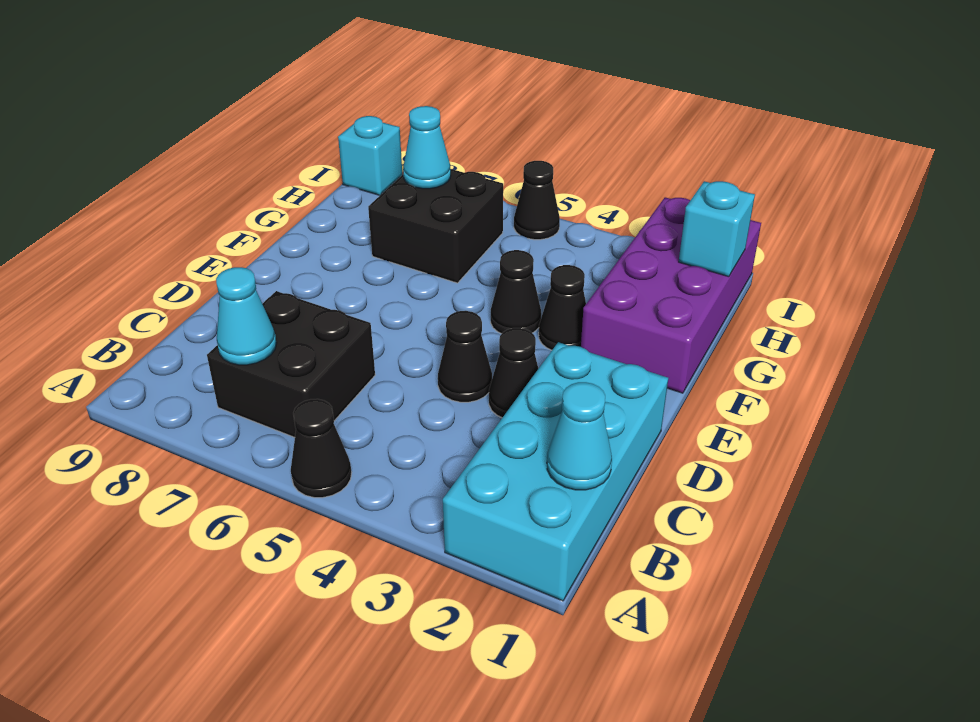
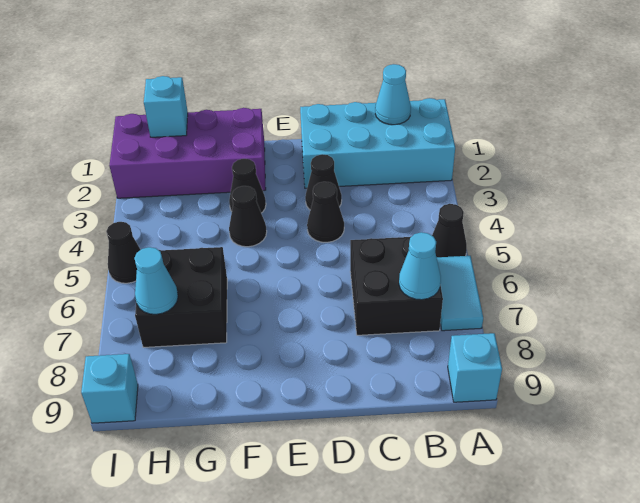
none -> cyan 1x2 tile [437,256,483,331]
none -> cyan 1x1 brick [448,333,502,402]

